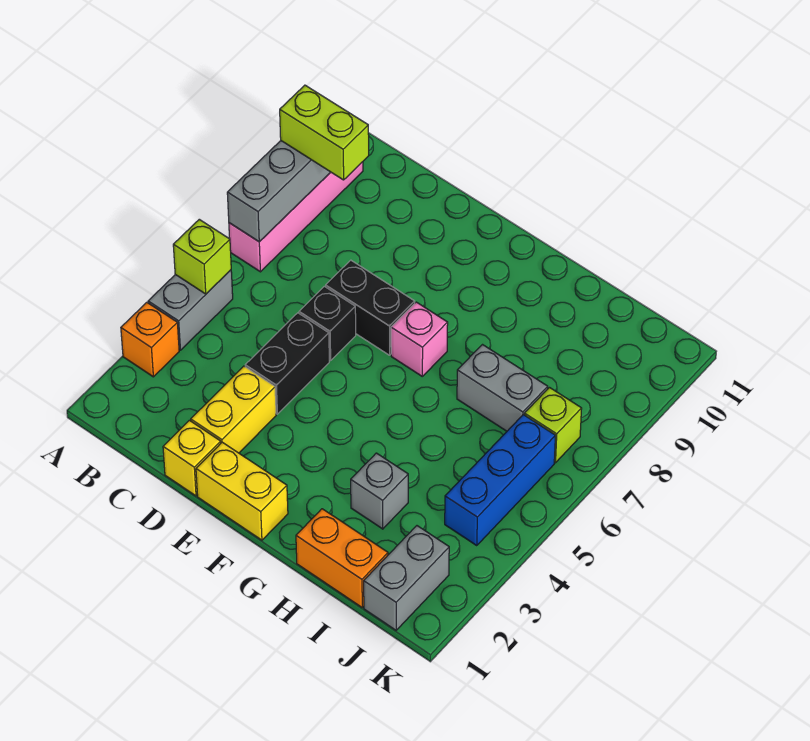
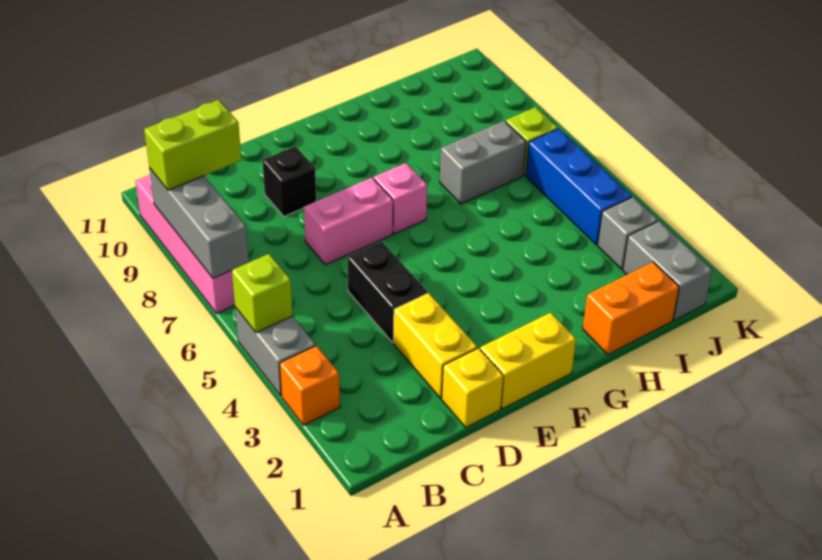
black 1x1 brick [299,286,356,361] -> black 1x1 brick moved to [263,146,316,216]
black 1x2 brick [326,260,415,355] -> pink 1x2 brick [304,178,393,265]
grey 1x1 brick [351,453,408,529] -> grey 1x1 brick moved to [598,197,658,269]

